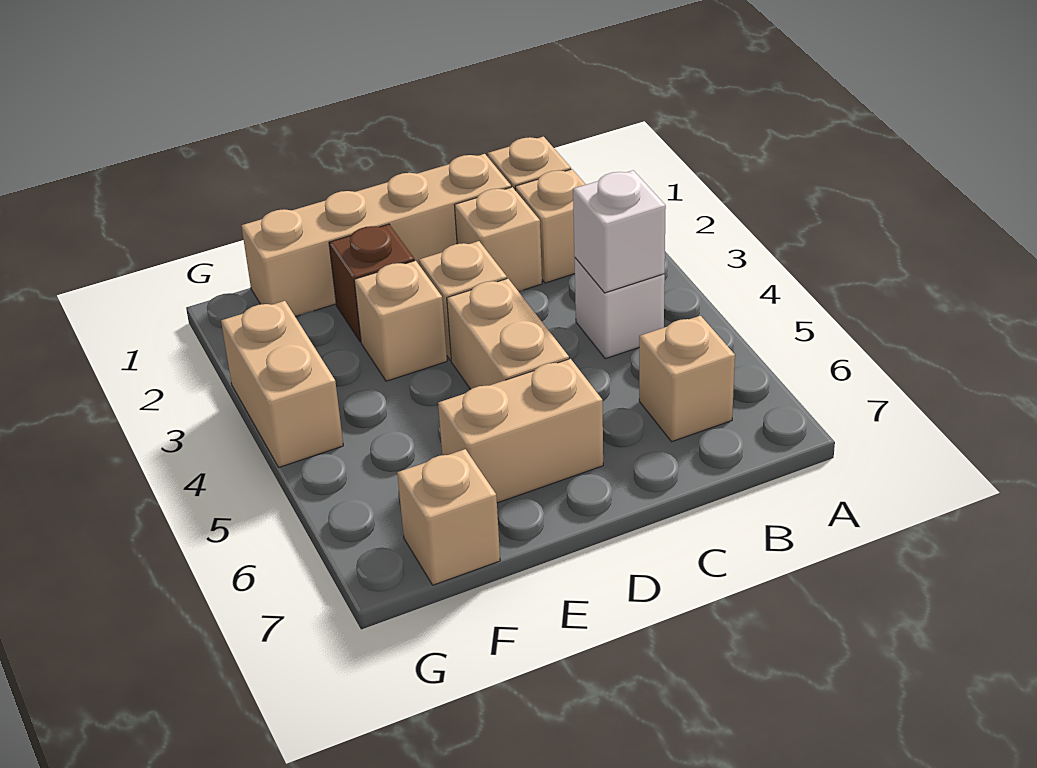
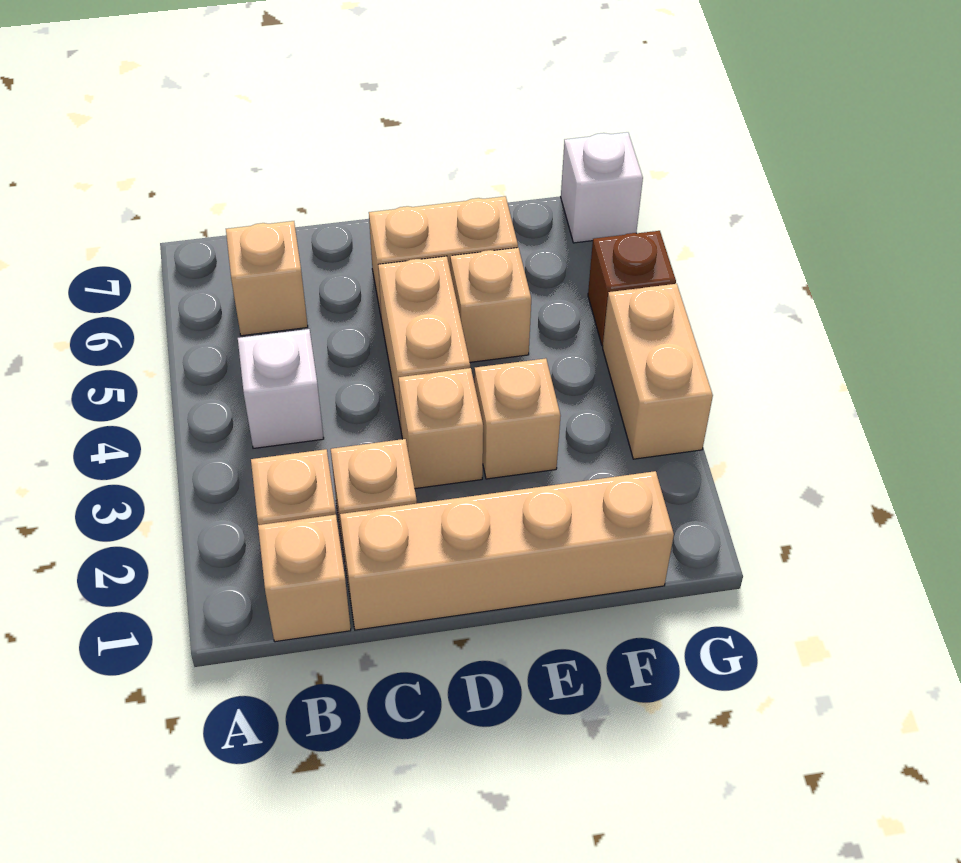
white 1x1 brick [573,170,666,293] -> white 1x1 brick moved to [561,132,643,243]
brown 1x1 brick [329,224,415,342] -> brown 1x1 brick moved to [588,231,676,346]
tan 1x1 brick [397,449,500,585] -> tan 1x1 brick moved to [450,248,531,362]

